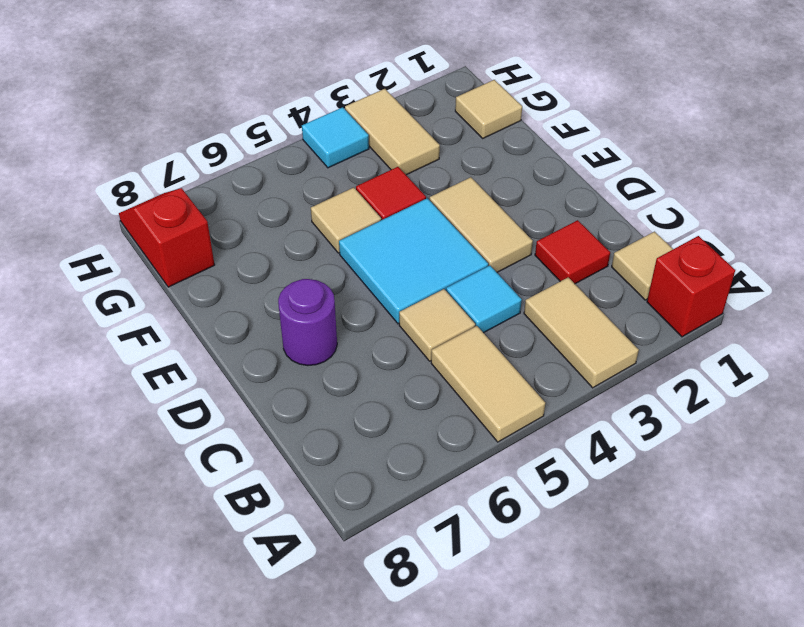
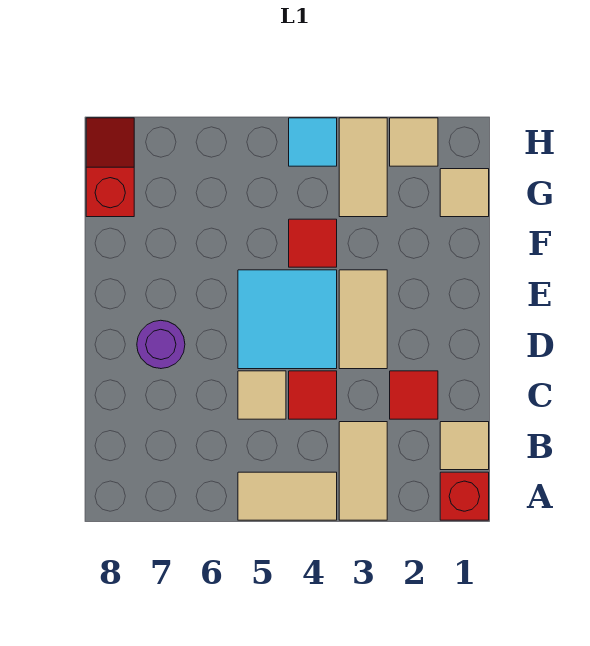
tan 1x2 tile [431,326,545,442] -> tan 1x2 tile turned to [238,472,337,520]
cyan 1x1 tile [446,266,522,333] -> red 1x1 tile [289,371,337,419]
tan 1x1 tile [311,187,381,253] -> tan 1x1 tile moved to [390,118,438,166]

